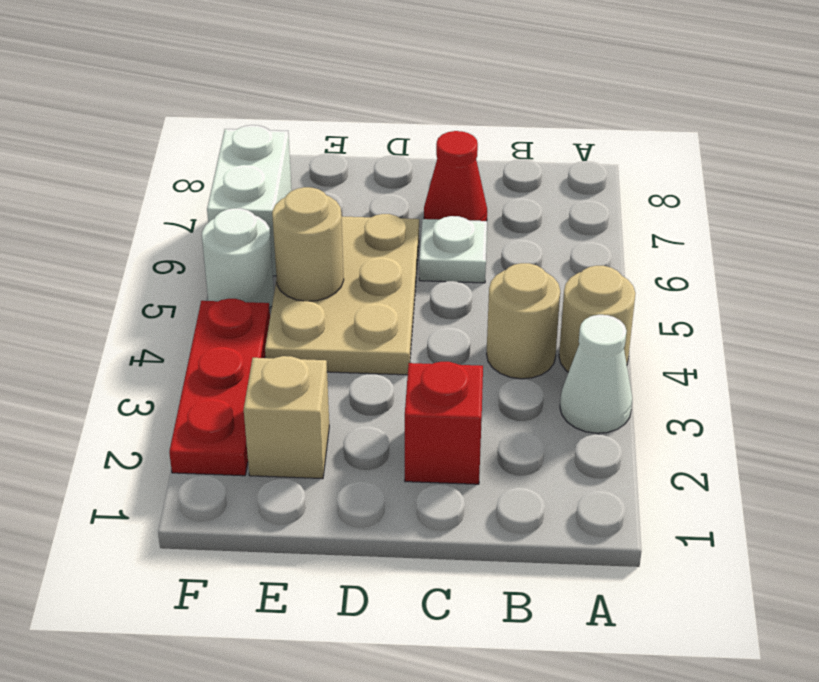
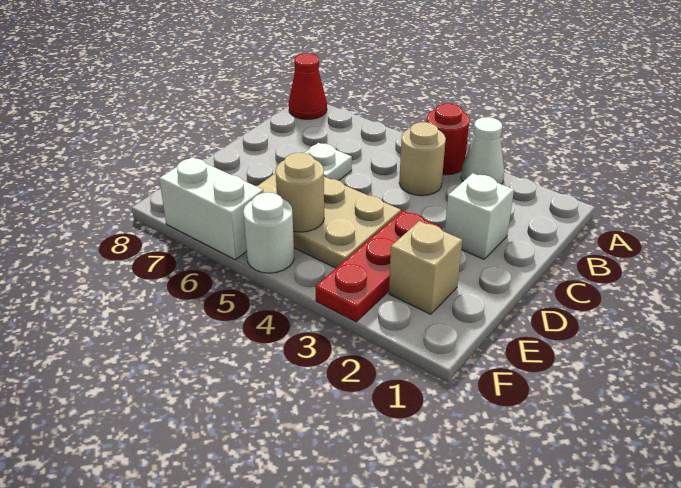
tan 1x1 round brick [559,266,636,372] -> red 1x1 round brick [426,103,469,175]
red 1x1 brick [405,362,483,484] -> white 1x1 brick [445,173,514,259]
red 1x1 cone [424,131,487,221] -> red 1x1 cone moved to [289,53,327,119]
red 1x3 plate [169,299,270,476] -> red 1x3 plate turned to [316,211,442,322]

